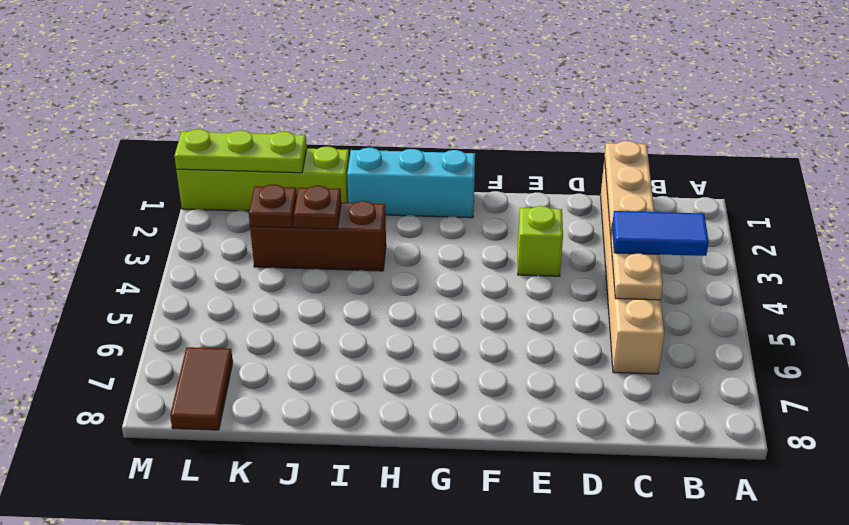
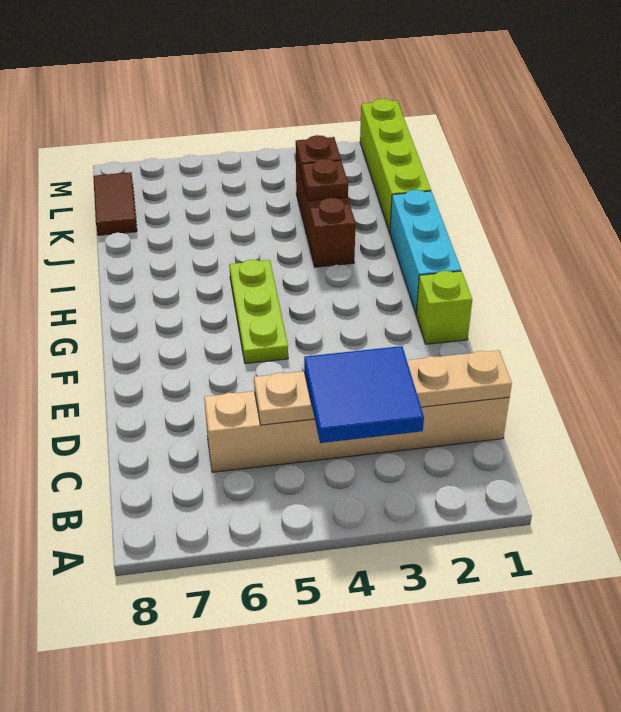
blue 1x2 tile [612,211,709,256] -> blue 2x2 tile [304,346,424,443]
lime 1x1 brick [518,206,563,276] -> lime 1x1 brick moved to [416,271,472,344]
lime 1x3 plate [174,129,307,173] -> lime 1x3 plate moved to [229,260,288,364]
brown 1x2 tile [170,347,233,430] -> brown 1x2 tile turned to [93,172,137,235]

